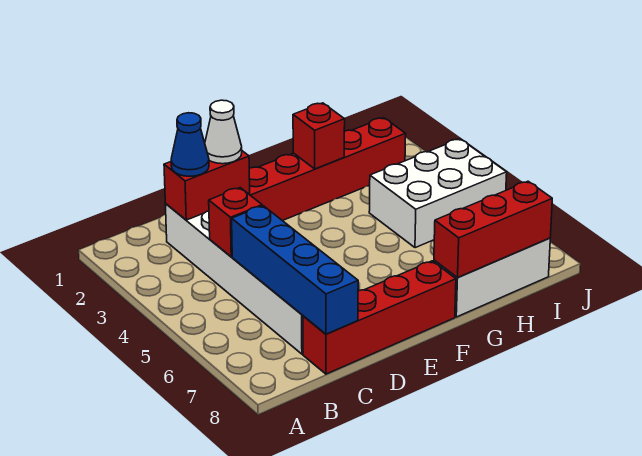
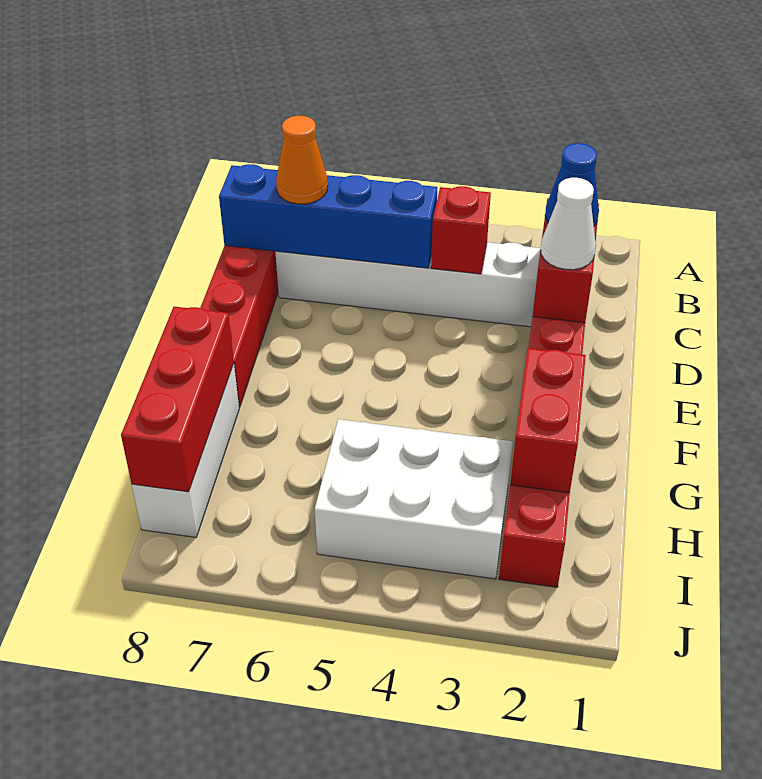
none -> orange 1x1 cone [276,116,328,204]
red 1x1 brick [293,103,345,169] -> red 1x2 brick [510,348,586,493]
white 2x3 brick [369,139,507,248] -> white 2x3 brick turned to [315,419,513,579]

